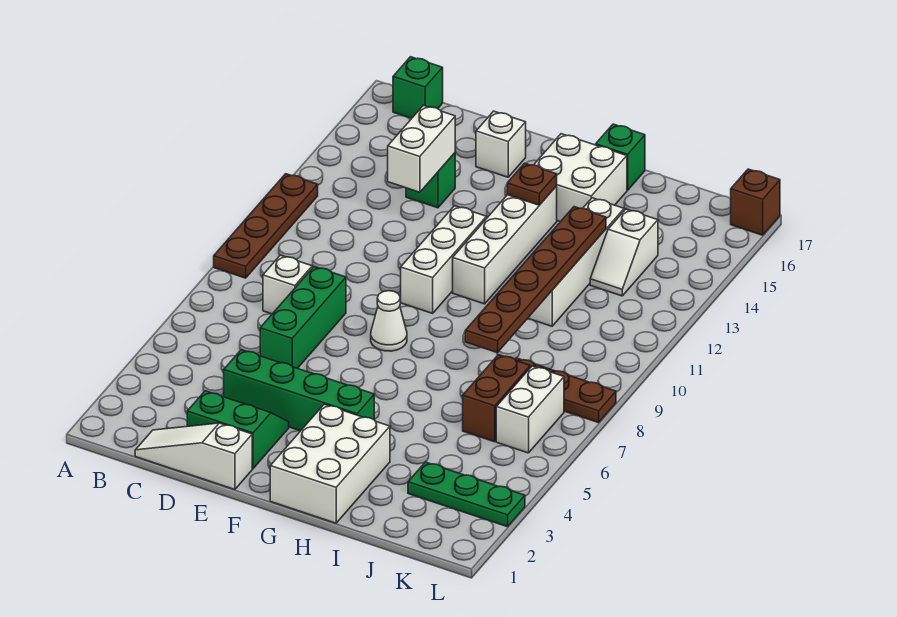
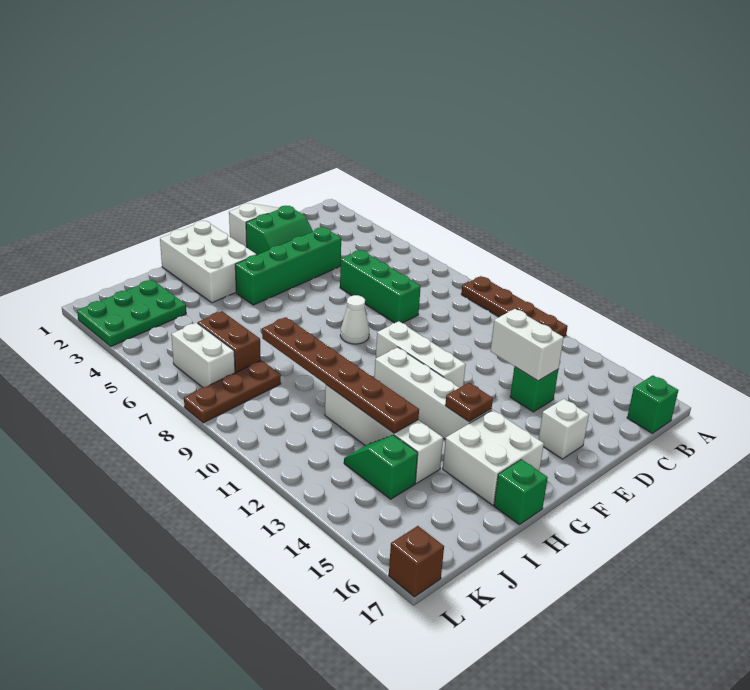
white 1x1 brick [263,255,312,314] -> none
green 1x3 plate [408,462,525,527] -> green 2x3 plate [77,280,186,346]
white 1x2 slope [590,209,658,296] -> green 1x2 slope [344,435,418,499]

